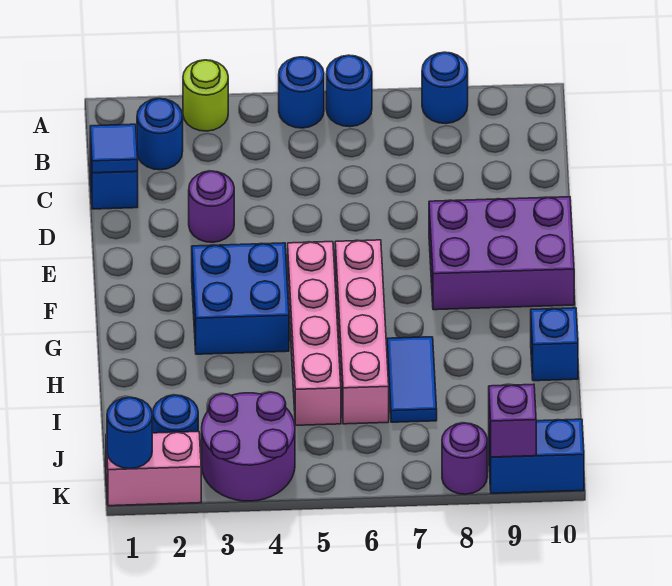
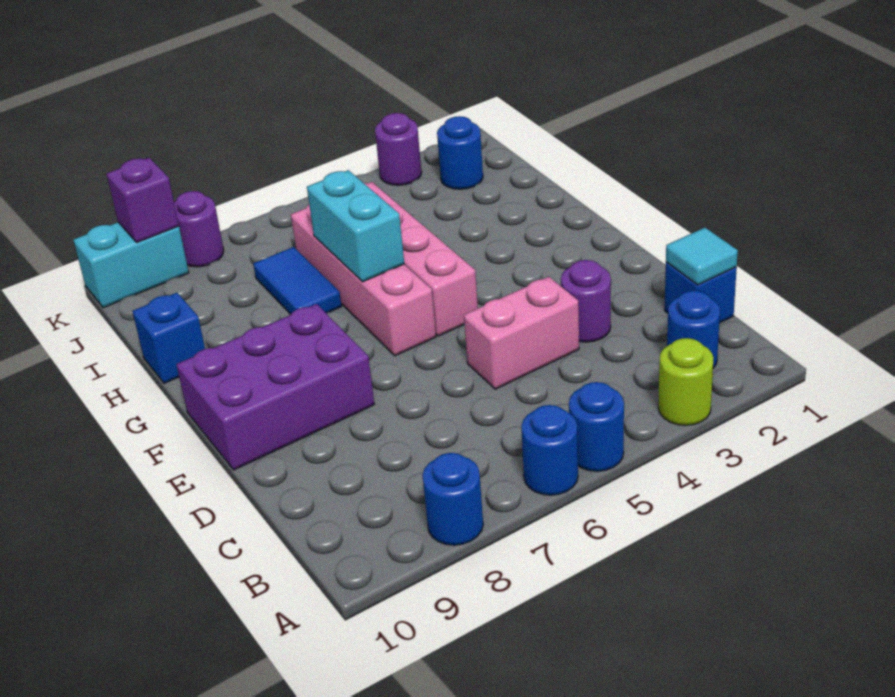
blue 1x1 tile [90,124,138,173] -> cyan 1x1 tile [666,228,738,285]
blue 2x2 brick [192,243,289,354] -> none
none -> cyan 1x2 brick [307,170,404,282]
purple 2x2 round brick [202,392,295,501] -> purple 1x1 round brick [375,113,422,185]
pink 1x2 brick [106,432,201,506] -> pink 1x2 brick moved to [464,277,579,389]
blue 1x1 round brick [107,398,152,469] -> none
blue 1x2 brick [489,419,584,493] -> cyan 1x2 brick [73,222,189,308]

